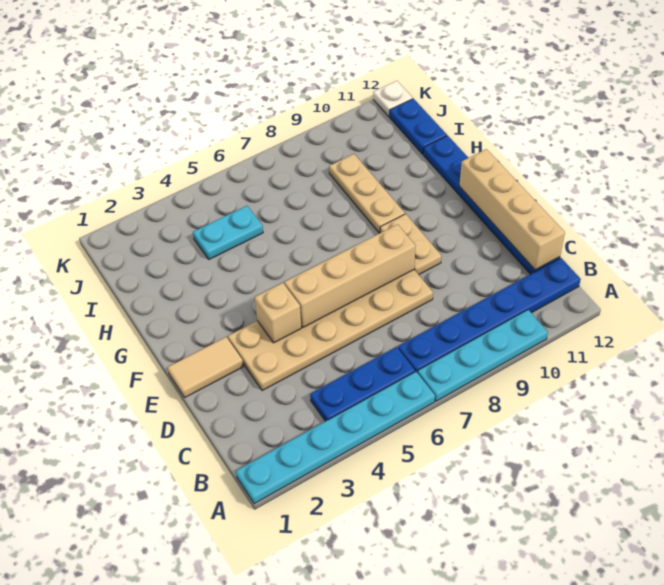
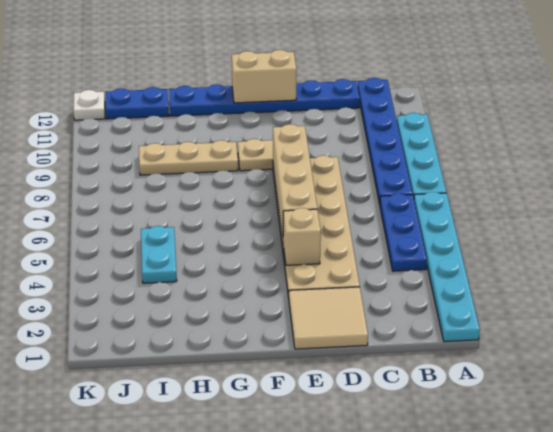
tan 1x4 brick [459,149,565,270] -> tan 1x2 brick [232,50,296,103]
tan 1x2 tile [168,337,243,398] -> tan 2x2 tile [289,287,368,349]

